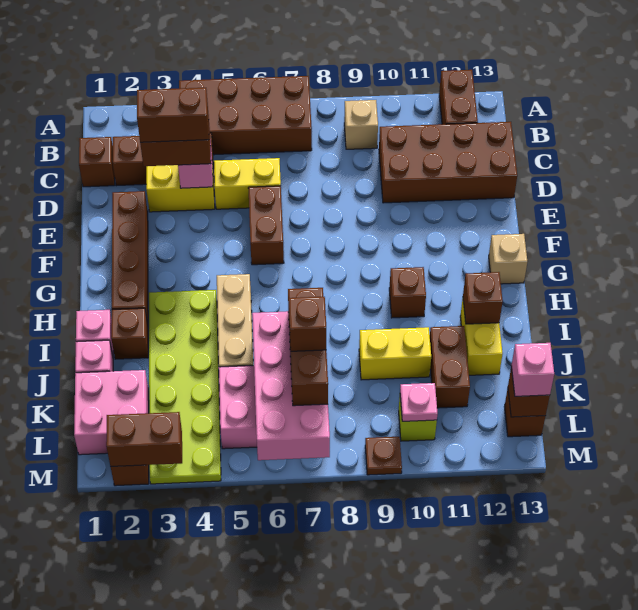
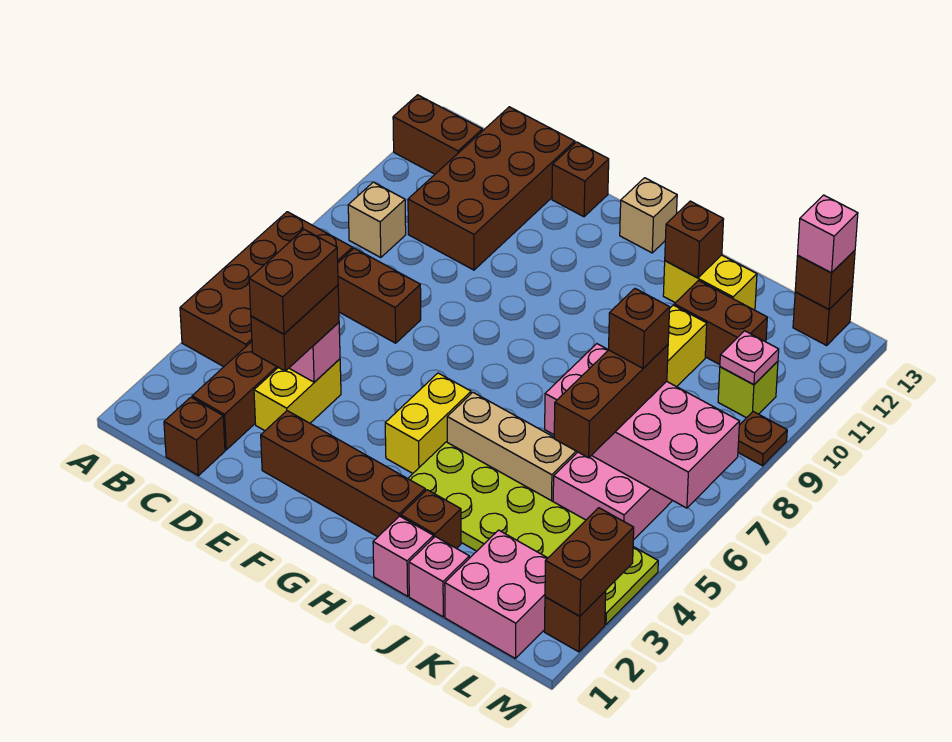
yellow 1x2 brick [214,158,281,209] -> yellow 1x2 brick moved to [385,373,471,473]
brown 1x2 brick [248,186,284,265] -> brown 1x2 brick moved to [338,248,421,343]
brown 1x1 brick [389,267,426,318] -> brown 1x1 brick moved to [552,142,609,217]
brown 1x3 brick [288,288,328,406] -> brown 1x3 brick turned to [554,345,668,458]

